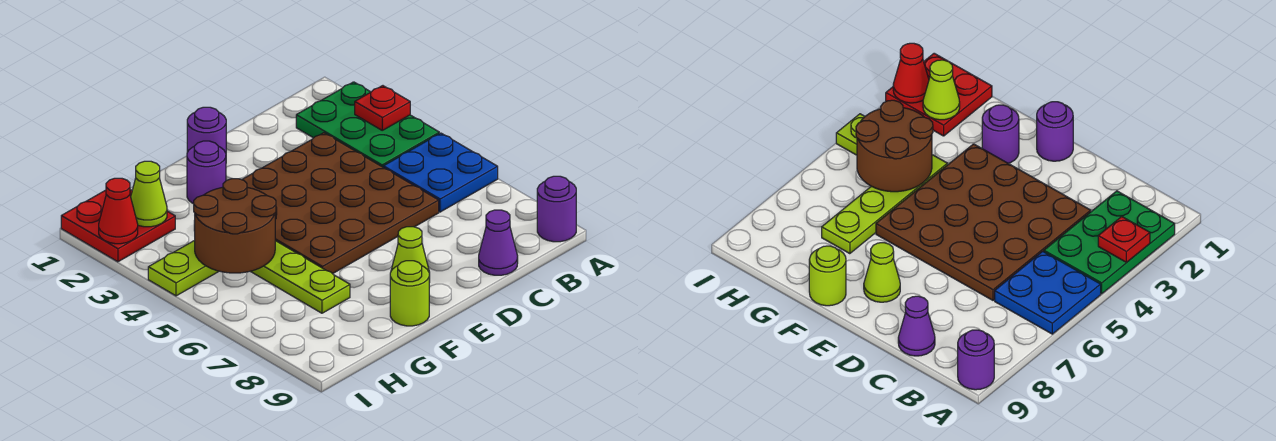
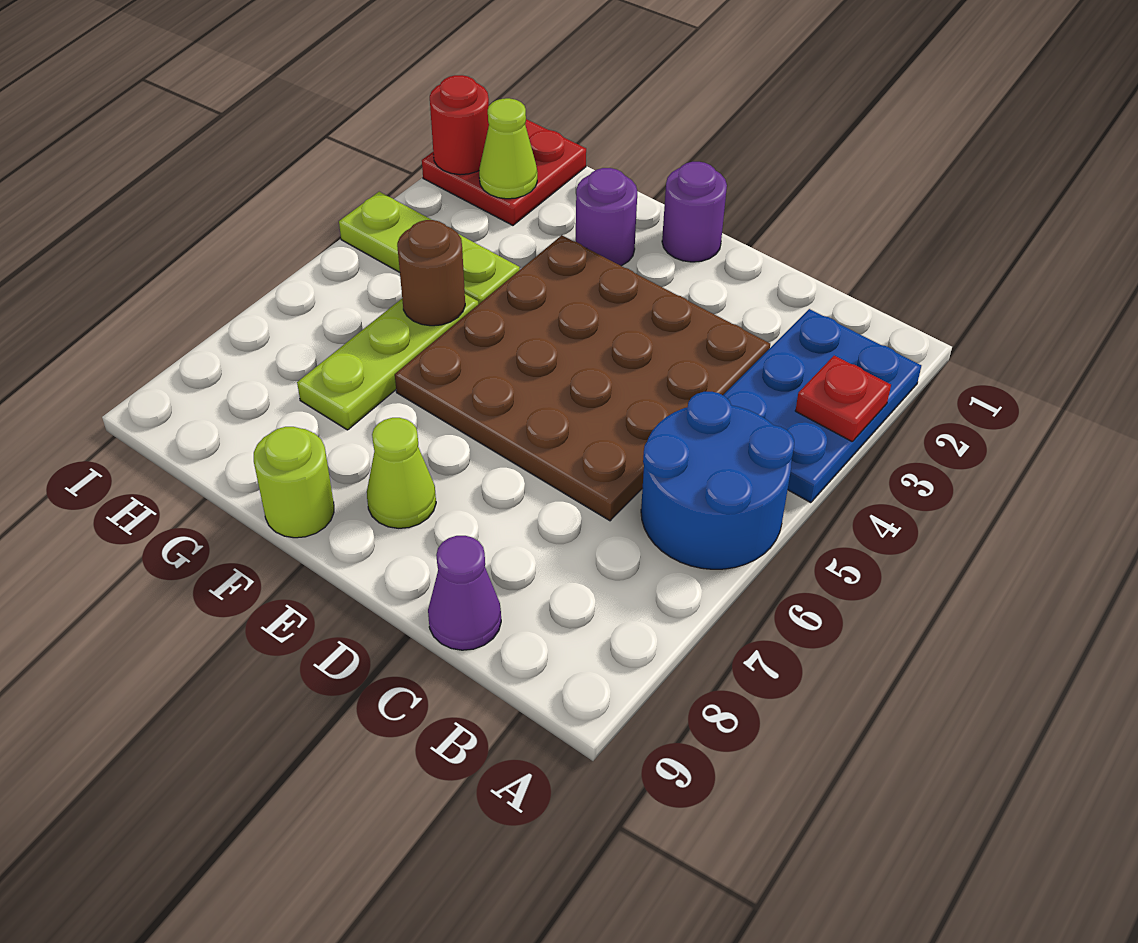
green 2x3 plate [296,82,439,167] -> blue 2x3 plate [723,309,921,503]
blue 2x2 plate [383,133,498,212] -> blue 2x2 round brick [641,392,794,569]
purple 1x1 round brick [537,176,576,242] -> none
brown 2x2 round brick [194,179,276,273] -> brown 1x1 round brick [397,220,465,326]
red 1x1 cone [99,178,138,244] -> red 1x1 round brick [430,75,489,175]

